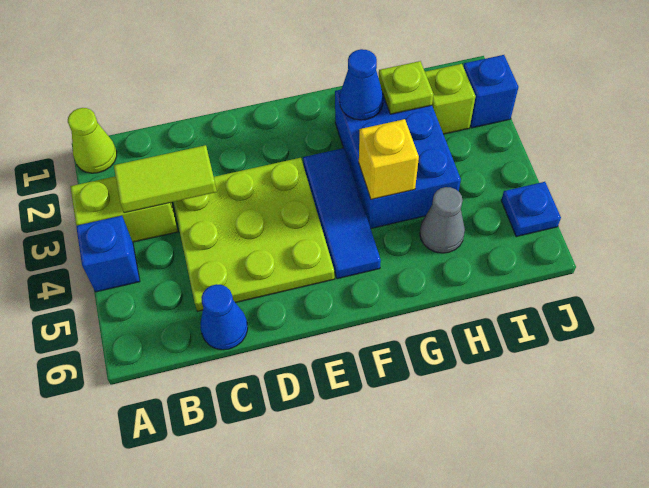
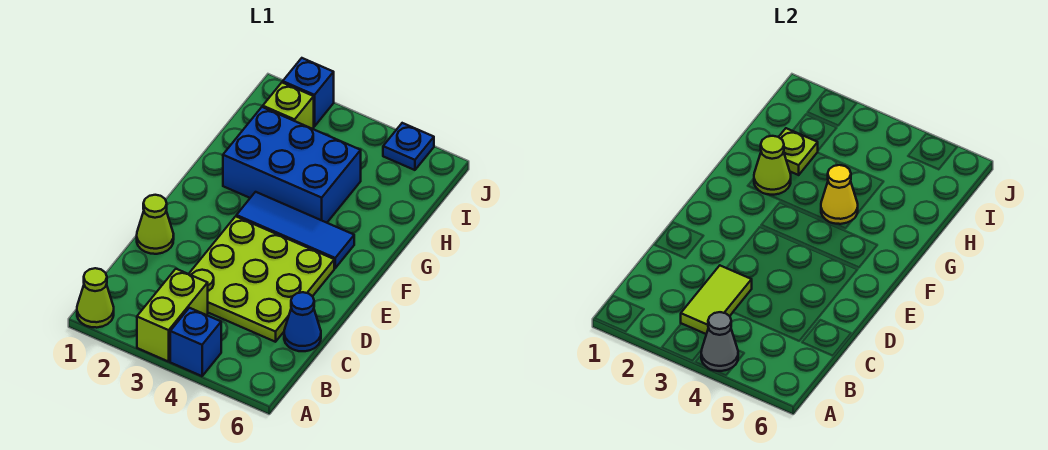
none -> lime 1x1 cone [137,195,174,254]
blue 1x1 cone [340,49,383,120] -> lime 1x1 cone [754,136,791,195]
yellow 1x1 brick [359,119,419,199] -> yellow 1x1 cone [821,165,858,224]
grey 1x1 cone [420,187,465,253] -> grey 1x1 cone moved to [701,312,738,371]

